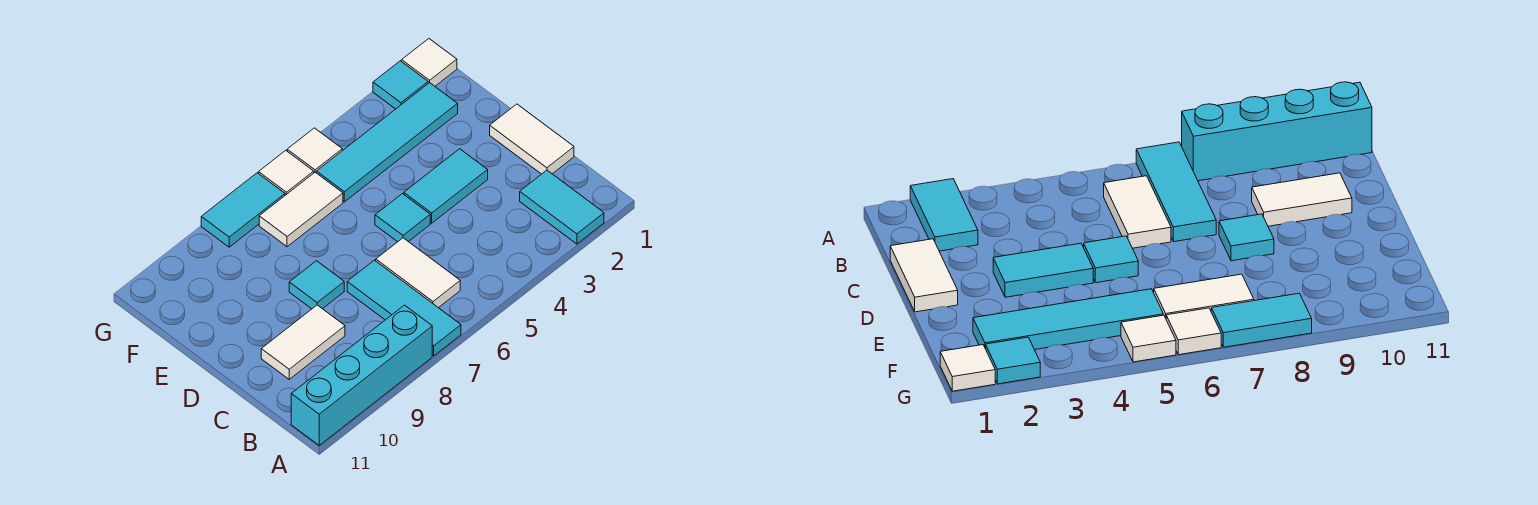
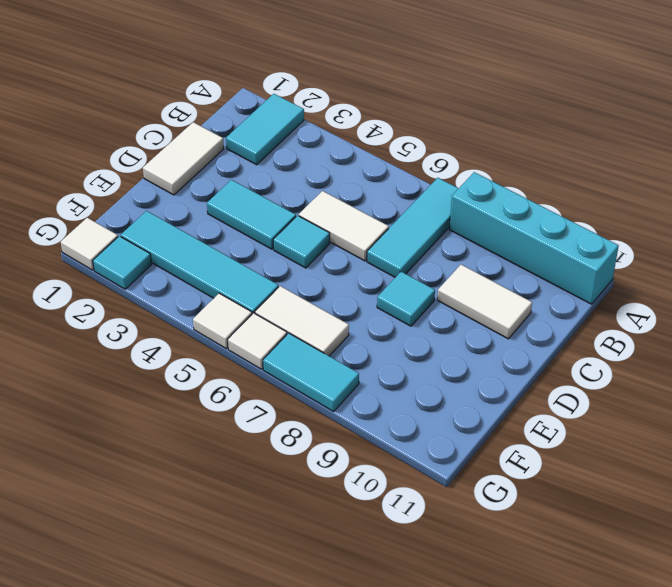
white 1x2 tile [376,238,460,308] -> white 1x2 tile turned to [299,191,389,261]

